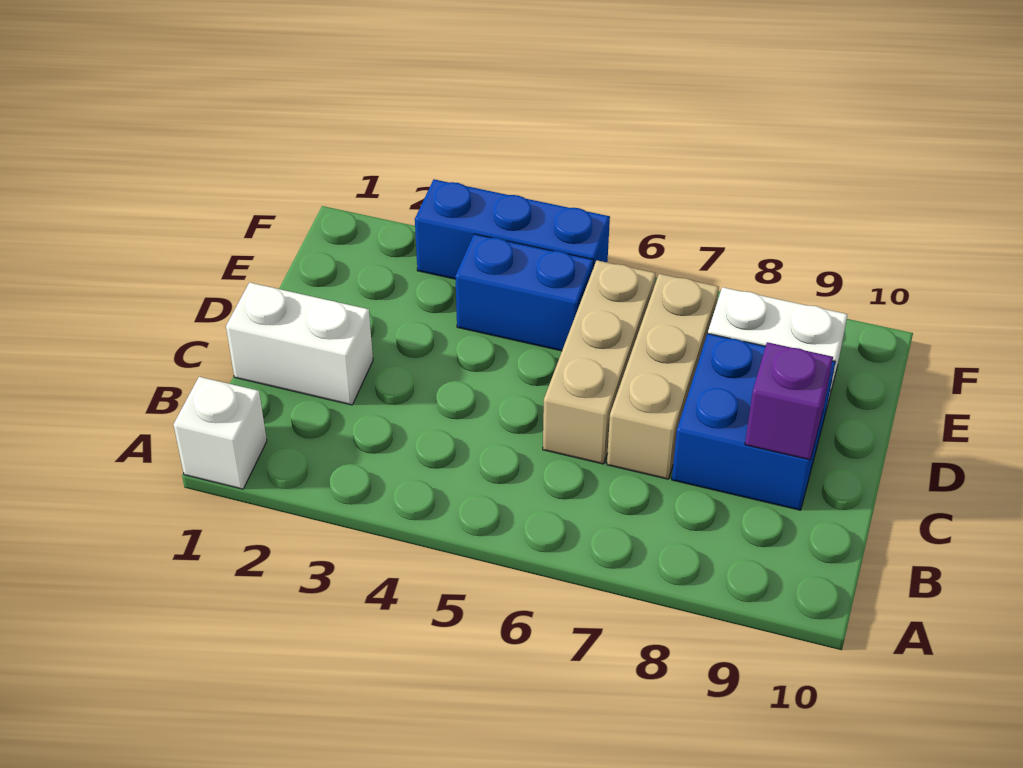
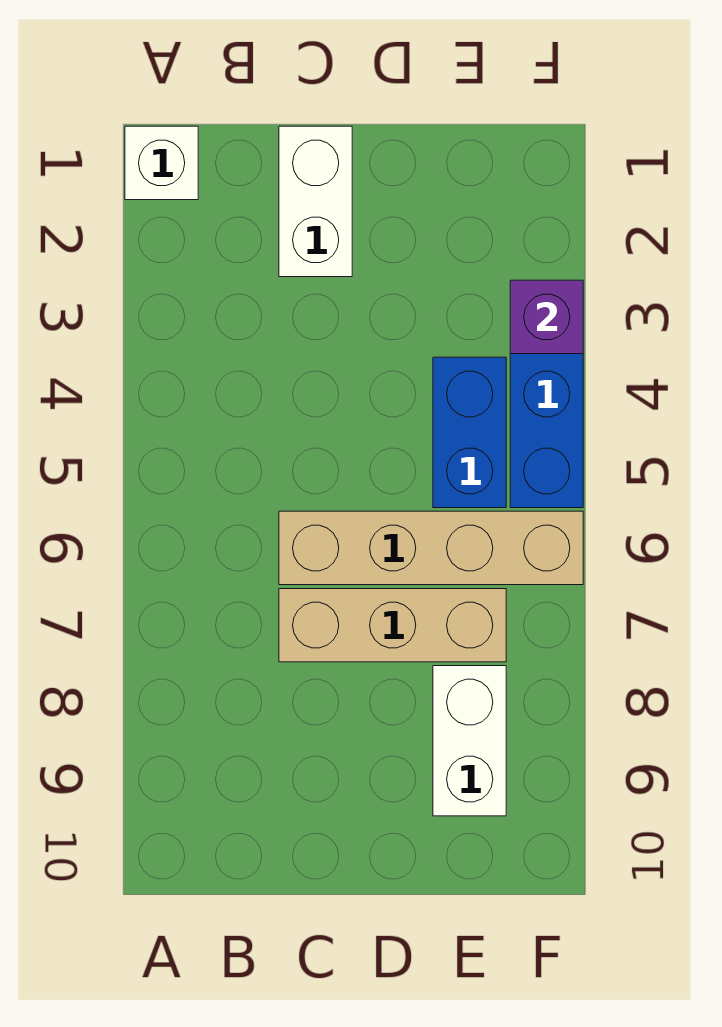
tan 1x3 brick [543,260,656,464] -> tan 1x4 brick [279,511,583,585]
blue 2x2 brick [672,334,835,510] -> none
purple 1x1 brick [745,342,833,460] -> purple 1x1 brick moved to [510,280,583,354]

